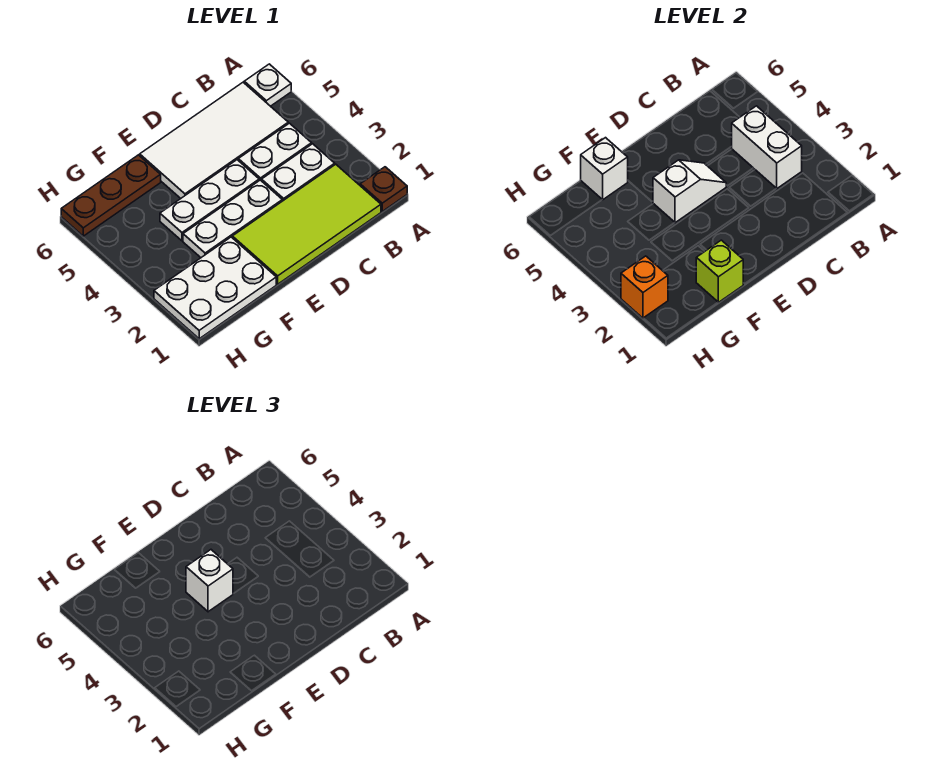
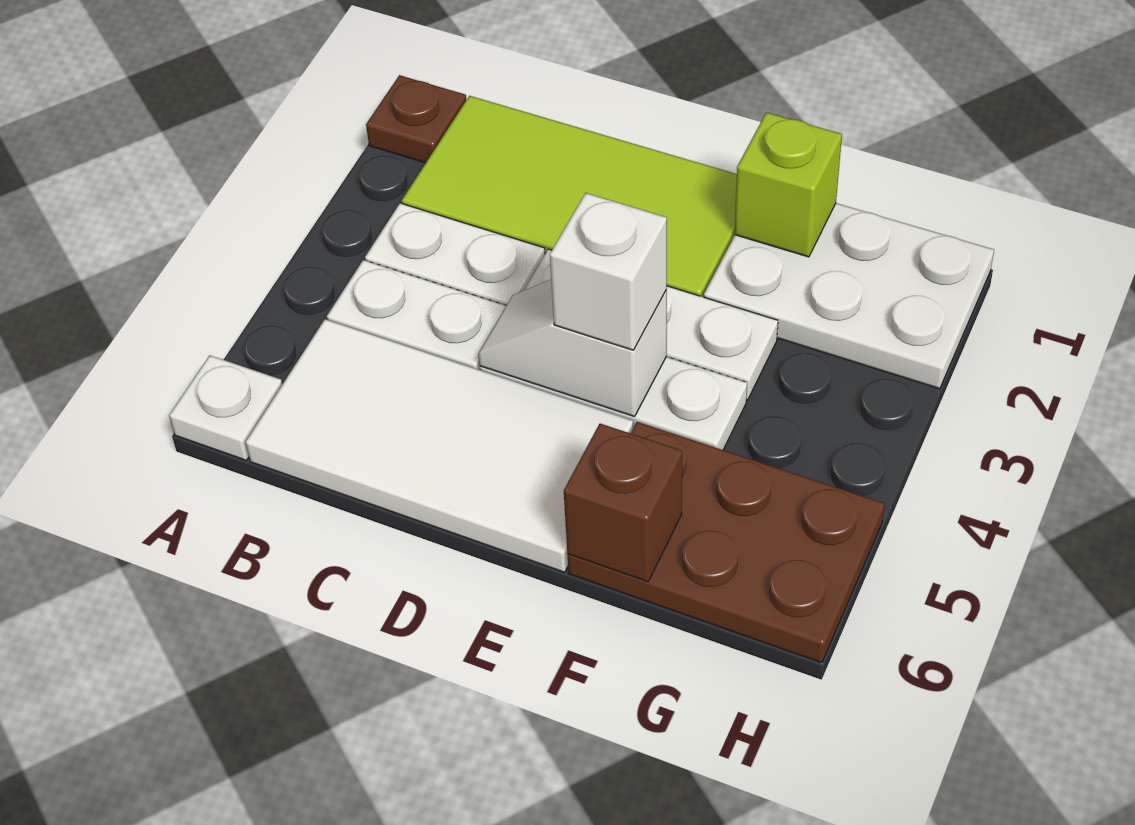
white 1x2 brick [731,106,802,189] -> none
brown 1x3 plate [61,155,161,236] -> brown 2x3 plate [568,422,885,663]
white 1x1 brick [581,138,628,200] -> brown 1x1 brick [564,424,682,582]
orange 1x1 brick [621,256,668,318] -> none

